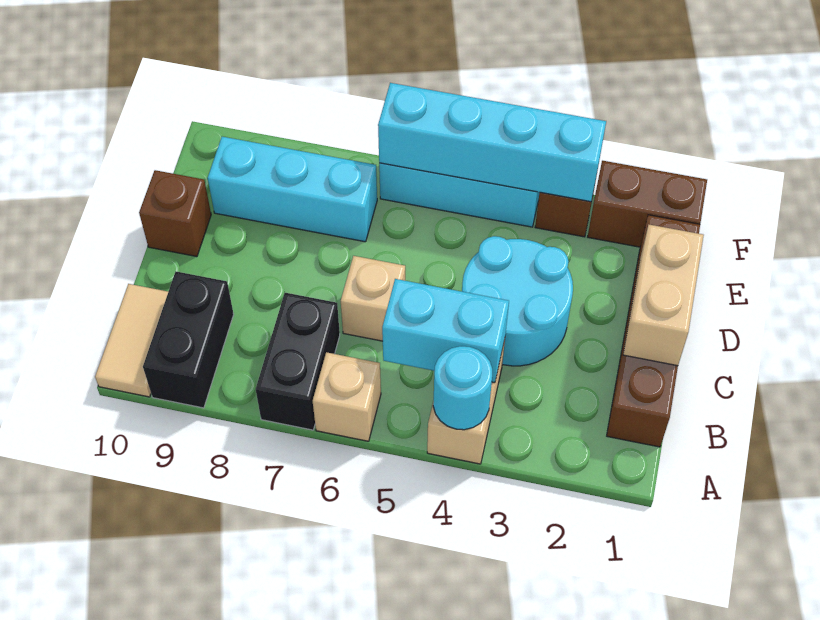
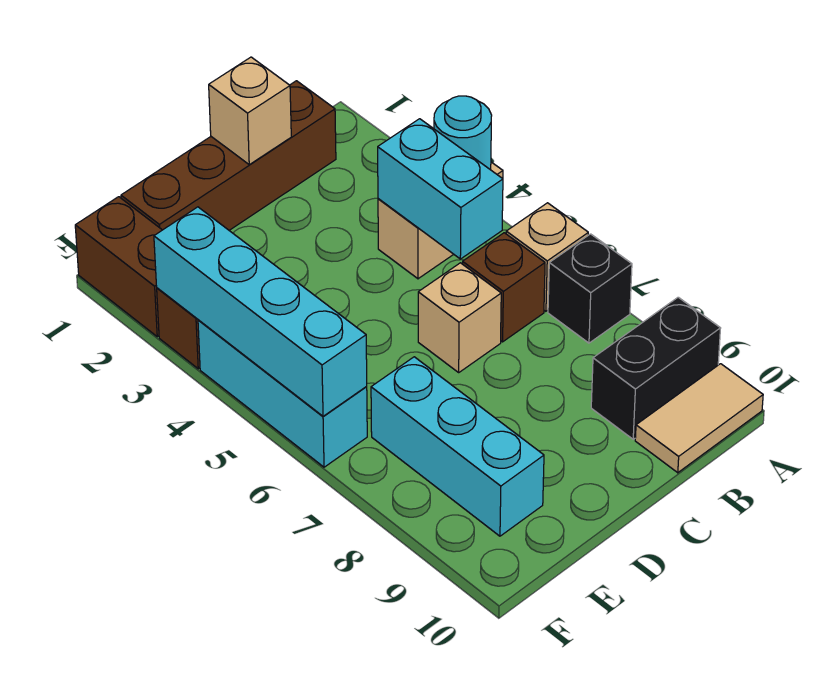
black 1x2 brick [256,293,340,430] -> black 1x1 brick [548,234,632,343]
tan 1x2 brick [623,225,704,366] -> tan 1x1 brick [209,57,291,165]
cyan 2x2 round brick [462,236,573,366] -> none
brown 1x1 brick [139,170,211,257] -> brown 1x1 brick moved to [462,233,545,342]

